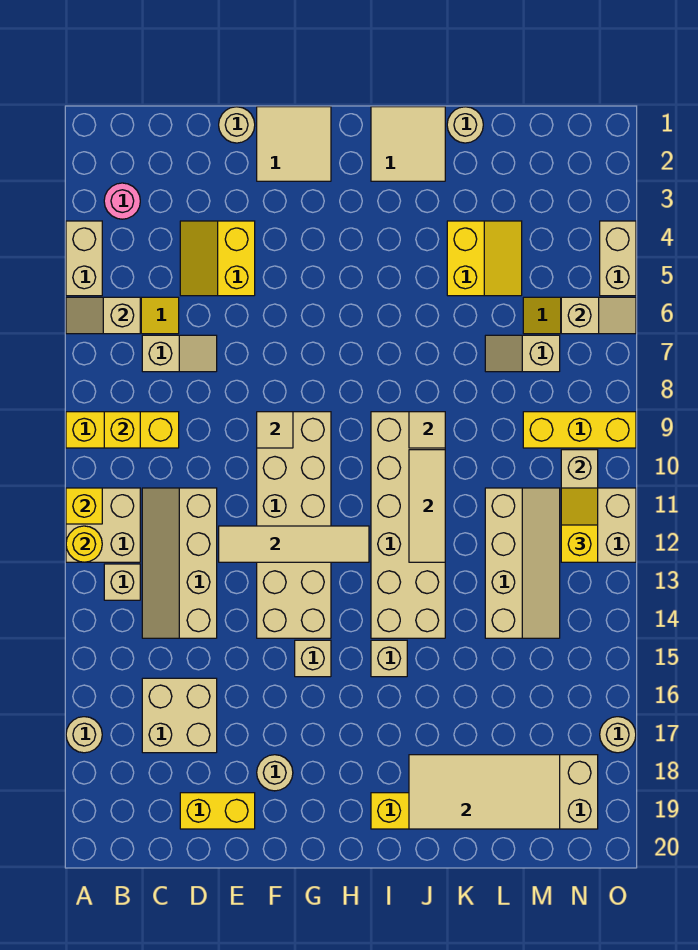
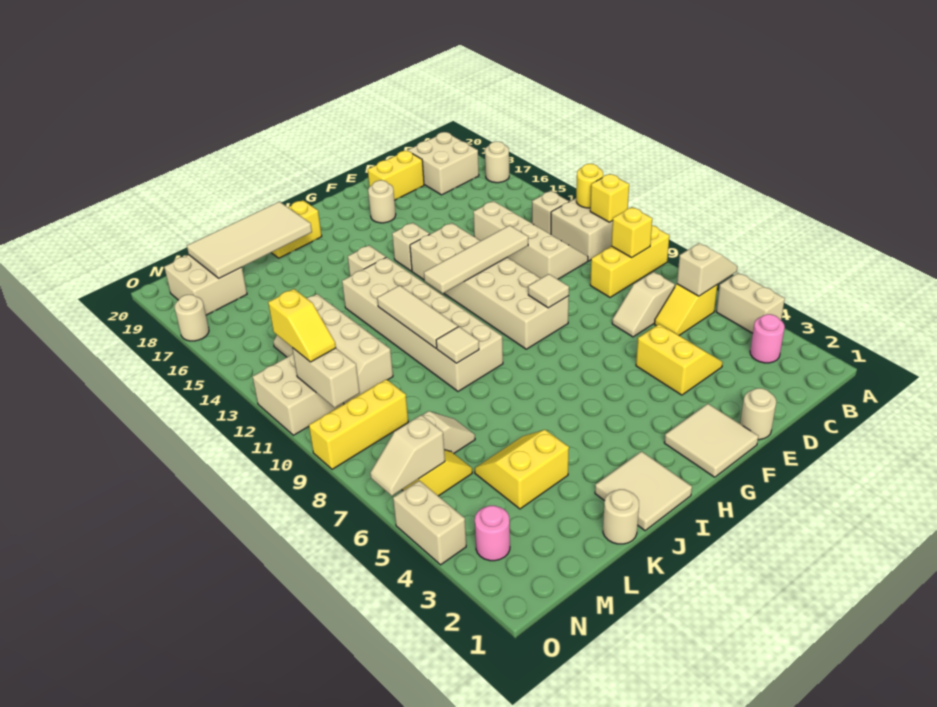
tan 2x2 brick [142,678,217,753] -> tan 2x2 brick moved to [408,132,479,195]
yellow 2x2 slope [447,221,522,296] -> yellow 2x2 slope turned to [475,430,569,509]
none -> pink 1x1 round brick [475,506,510,561]

